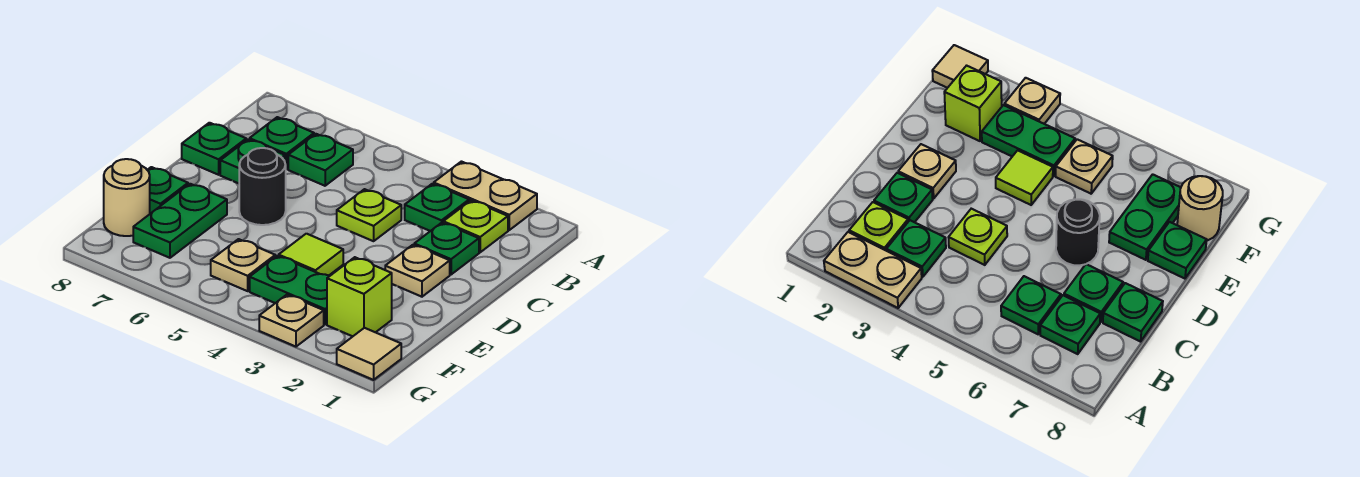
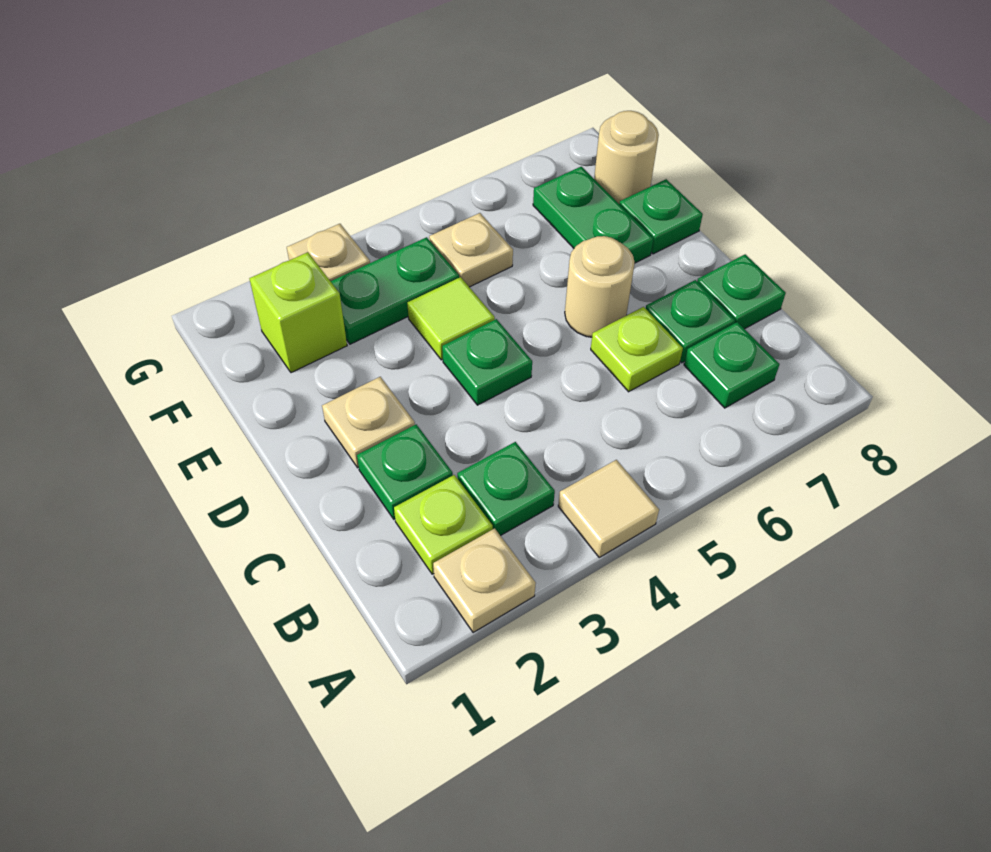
tan 1x2 plate [434,162,537,230] -> tan 1x1 plate [433,528,536,633]
green 1x1 plate [288,134,353,186] -> green 1x1 plate moved to [442,319,532,405]
lime 1x1 plate [337,189,401,241] -> lime 1x1 plate moved to [591,307,683,392]
black 1x1 round brick [239,148,286,225] -> tan 1x1 round brick [565,236,635,337]
tan 1x1 tile [337,328,401,380] -> tan 1x1 tile moved to [558,460,659,557]

